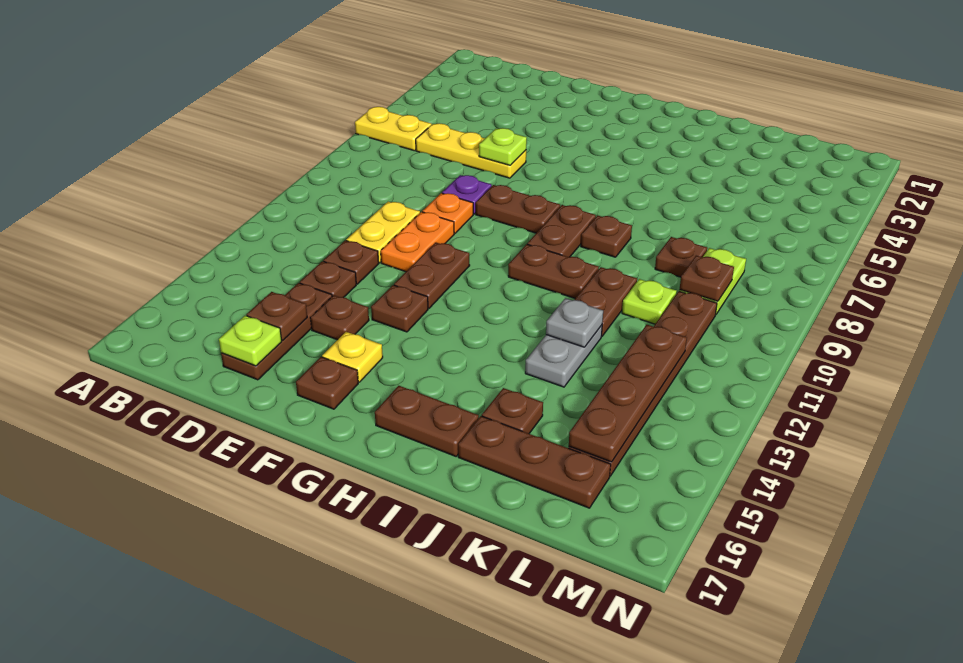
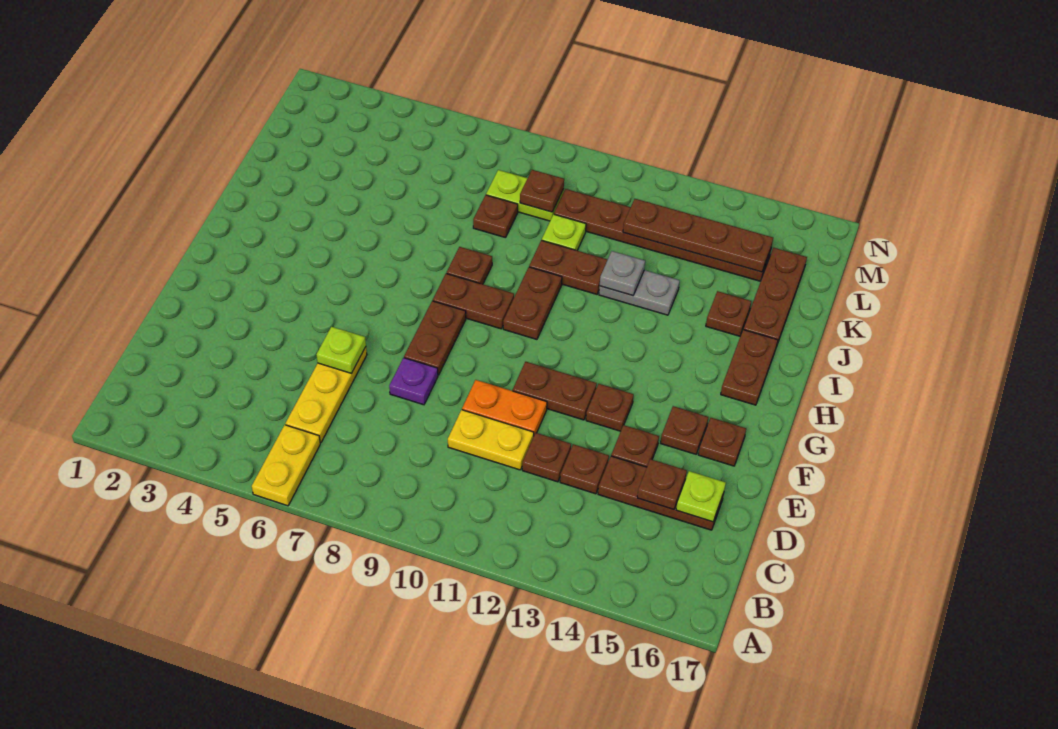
orange 1x1 plate [422,193,473,233] -> none
yellow 1x1 plate [322,332,383,382] -> brown 1x1 plate [661,406,708,454]

